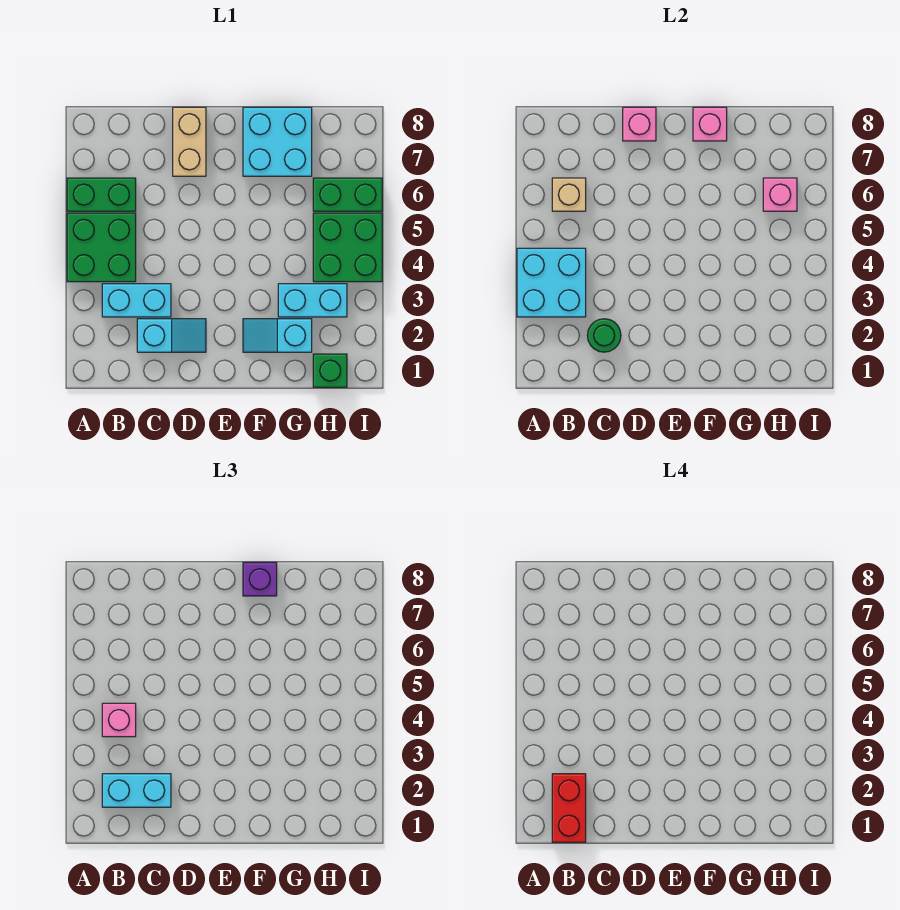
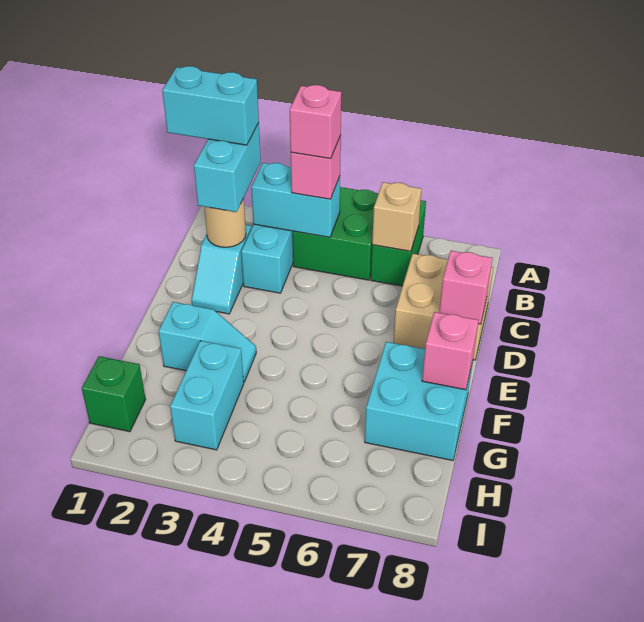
cyan 2x2 brick [517,248,586,317] -> cyan 1x2 brick [251,163,340,237]
red 1x2 brick [552,774,586,842] -> cyan 1x2 brick [162,66,259,145]
green 1x1 round brick [587,319,621,352] -> tan 1x1 round brick [204,198,246,247]
tan 1x2 brick [173,107,206,176] -> tan 2x2 brick [393,254,493,360]
cyan 1x2 slope [243,319,312,352] -> cyan 1x2 slope turned to [159,302,256,382]
purple 1x1 brick [243,562,277,596] -> none
green 2x2 brick [313,213,382,282] -> none
green 1x2 brick [313,178,382,211] -> none
pink 1x1 brick [763,178,797,211] -> pink 1x1 brick moved to [290,85,341,159]

